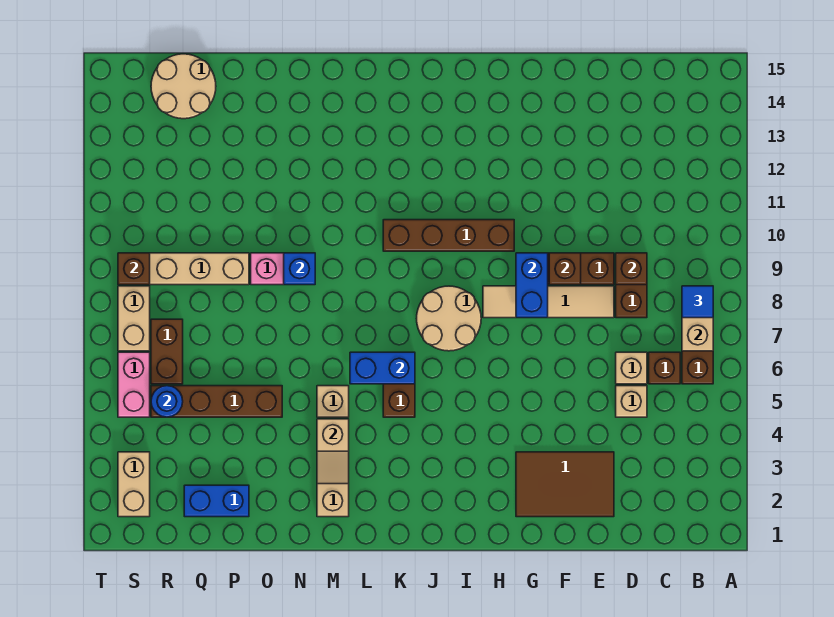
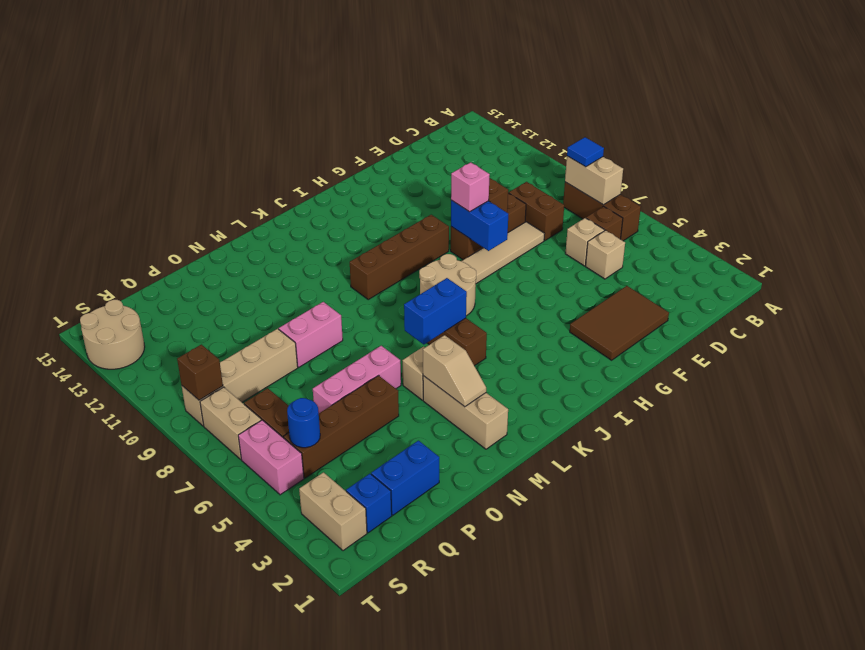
brown 1x1 brick [616,253,647,285] -> none
none -> pink 1x1 brick [451,162,490,212]
none -> pink 1x3 brick [313,346,401,413]
blue 1x1 brick [284,253,315,285] -> blue 1x1 brick moved to [346,474,392,533]
tan 2x2 round brick [151,54,216,119] -> tan 2x2 round brick moved to [80,300,145,369]

